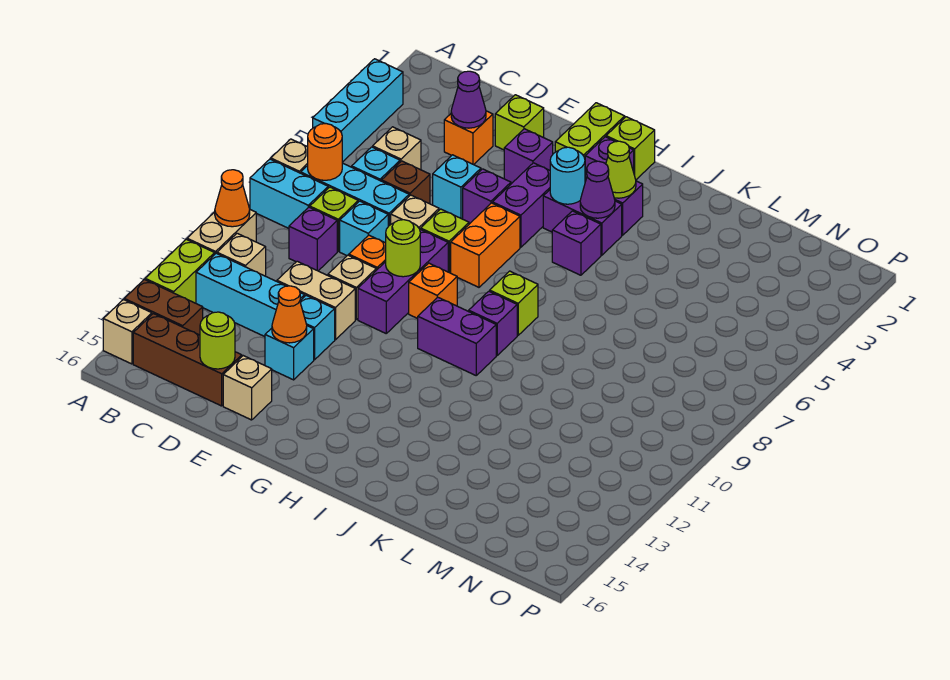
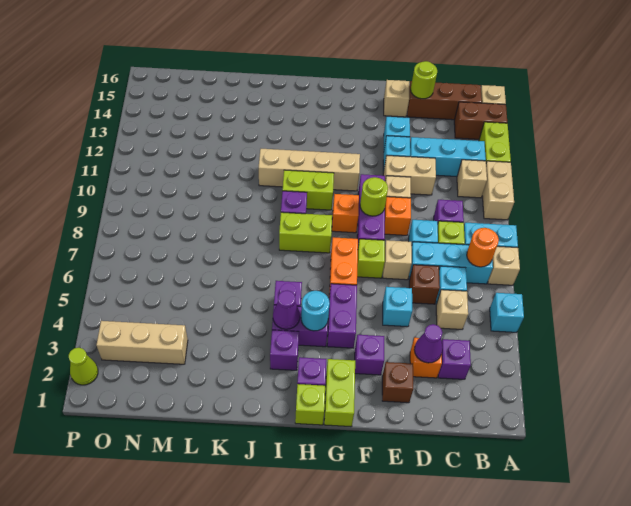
cyan 1x3 brick [313,59,403,162] -> cyan 1x1 brick [490,293,524,332]
orange 1x1 cone [215,170,250,227] -> none
lime 1x1 brick [495,95,544,150] -> brown 1x1 brick [382,362,413,403]
orange 1x1 cone [272,286,307,343] -> none
purple 1x1 brick [463,169,511,223] -> purple 1x1 brick moved to [438,339,471,379]
none -> tan 1x4 brick [259,149,360,191]
purple 1x2 brick [418,297,496,375] -> lime 1x2 brick [282,170,334,210]
lime 1x1 cone [606,141,636,198] -> lime 1x1 cone moved to [69,348,98,385]
lime 1x1 brick [490,271,538,335] -> lime 1x2 brick [279,212,332,253]
none -> tan 1x3 brick [96,321,188,364]

